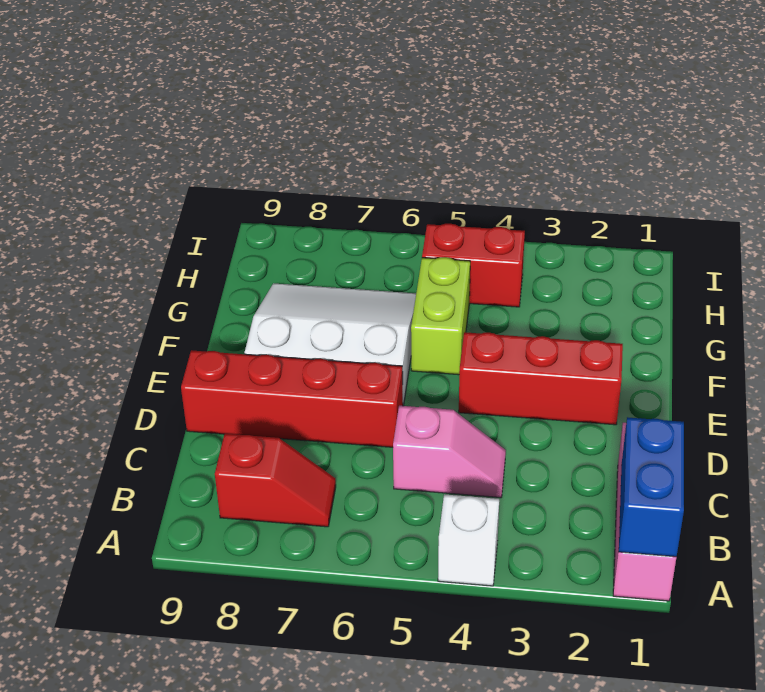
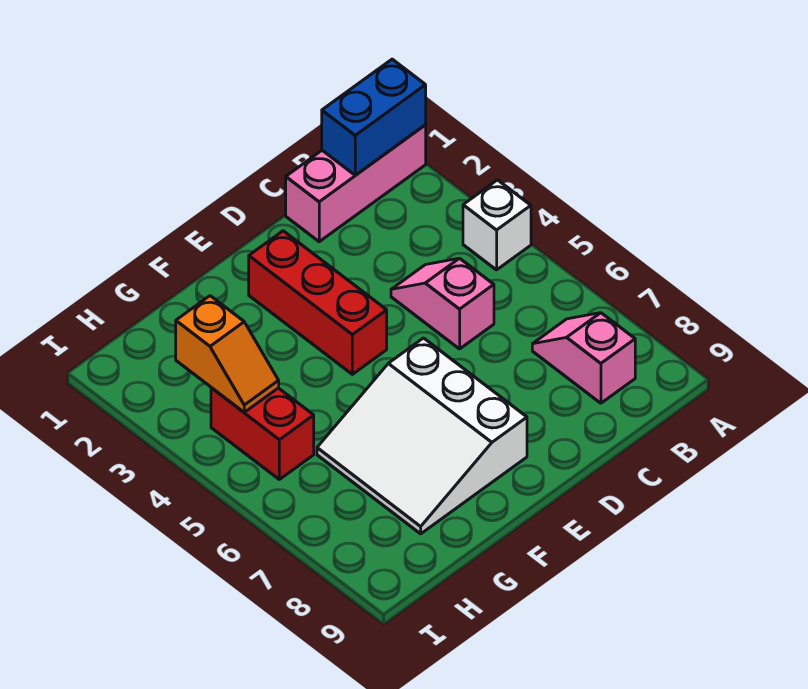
red 1x2 slope [215,434,336,527] -> pink 1x2 slope [532,313,635,403]
red 1x4 brick [181,350,403,447] -> none
lime 1x2 brick [411,257,470,375] -> none
none -> orange 1x2 slope [176,296,279,412]

